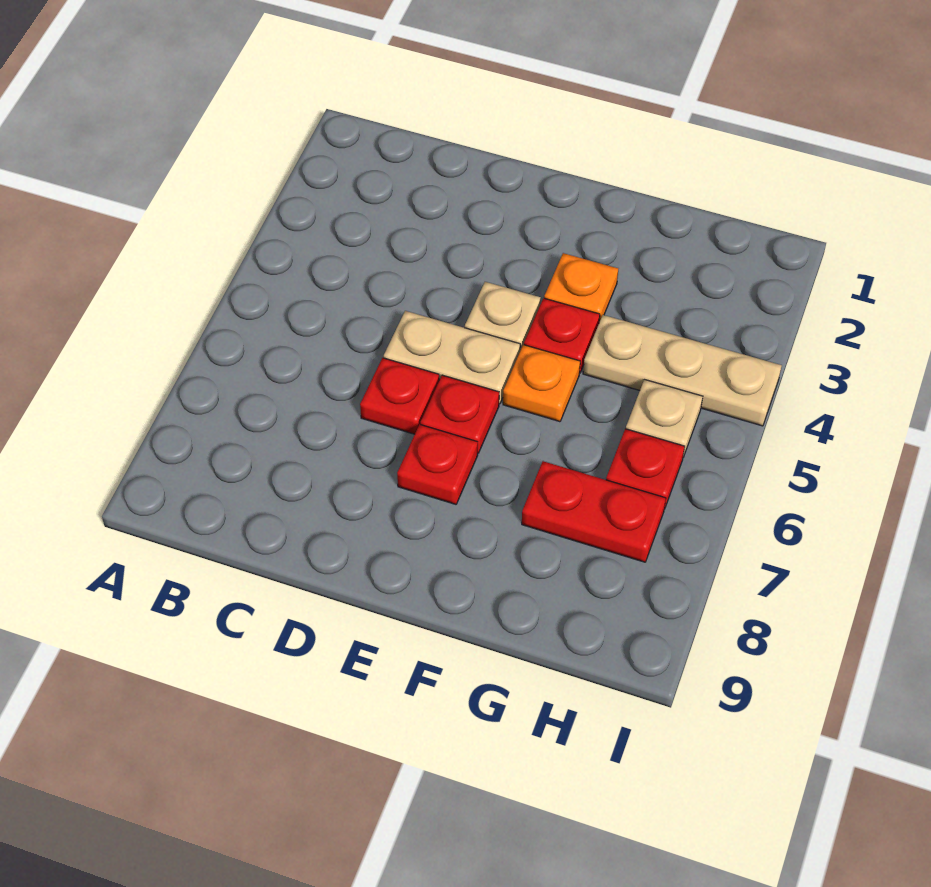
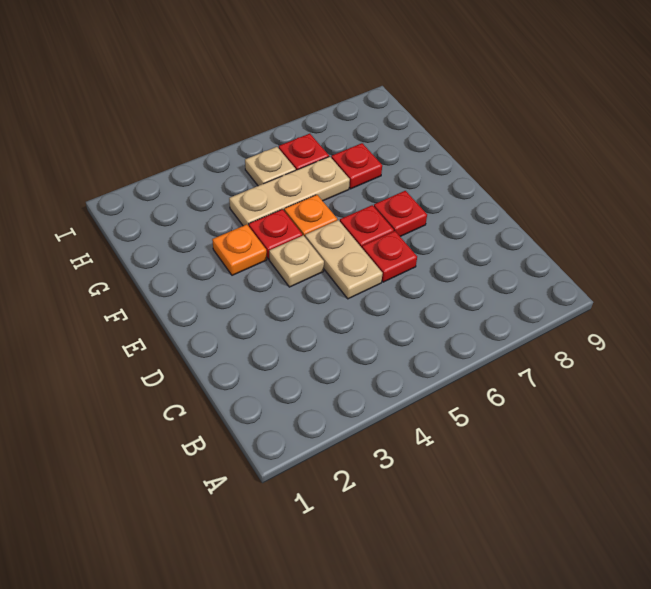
tan 1x3 plate [583,315,782,426] -> tan 1x3 plate turned to [229,157,350,226]
red 1x2 plate [522,461,666,562] -> red 1x1 plate [331,143,382,189]

